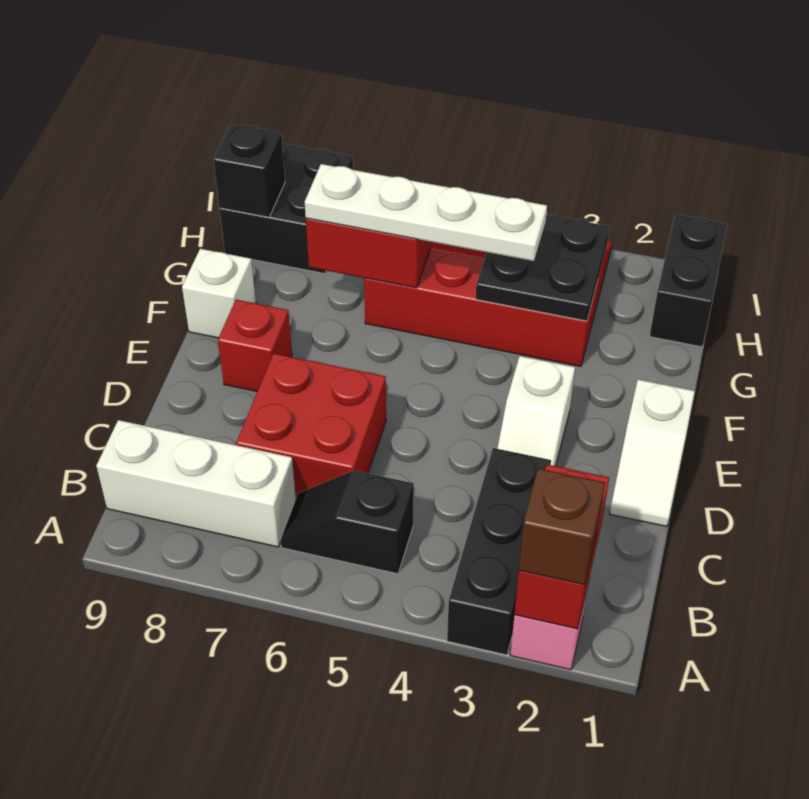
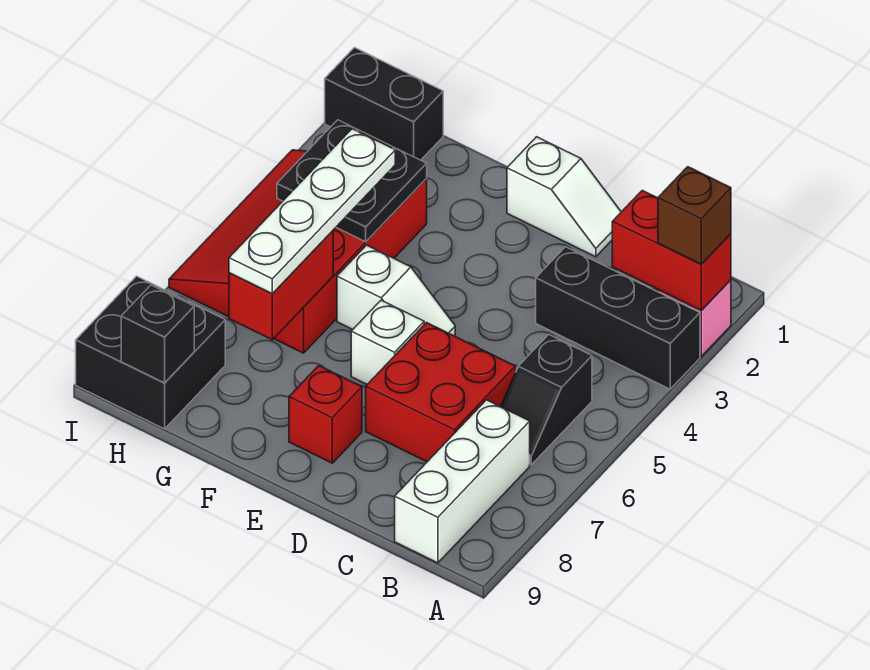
white 1x2 slope [497,356,575,466] -> white 1x2 slope moved to [337,245,455,336]
white 1x1 brick [182,249,256,338] -> white 1x1 brick moved to [351,300,424,384]

